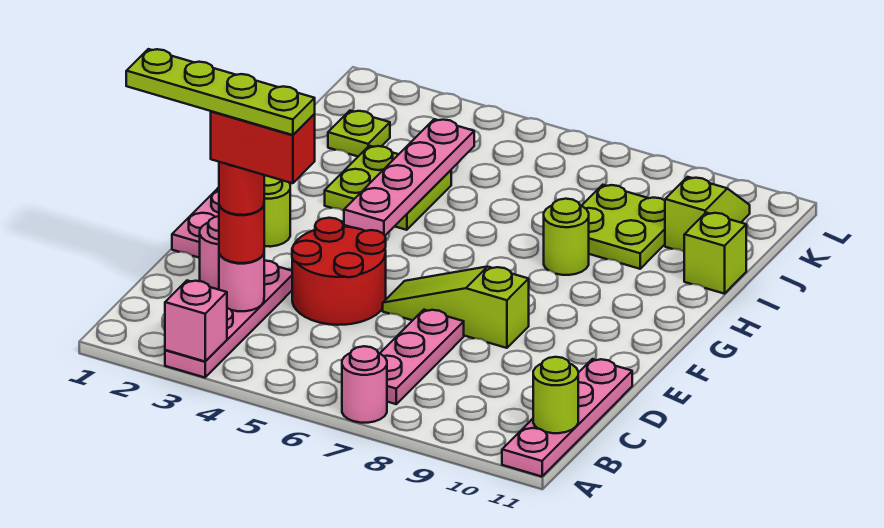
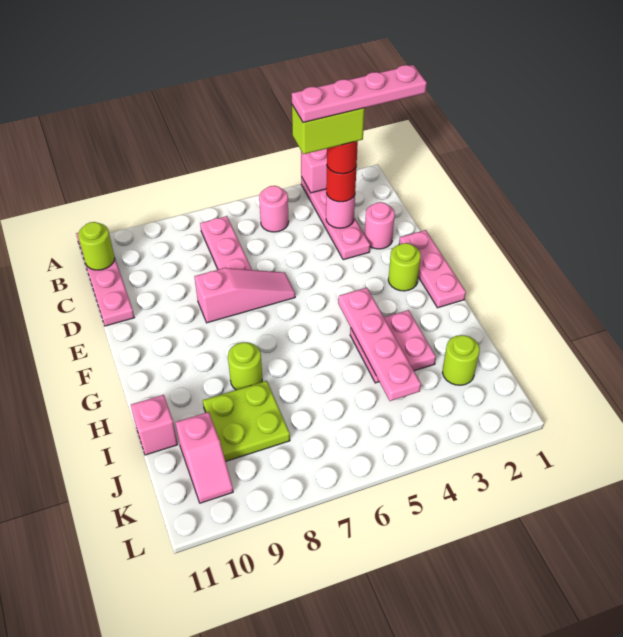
pink 1x1 round brick [342,346,387,423] -> pink 1x1 round brick moved to [259,186,289,232]
lime 1x4 plate [126,49,315,135] -> pink 1x4 plate [292,65,427,123]
red 1x2 brick [211,111,315,183] -> lime 1x2 brick [292,105,365,154]
red 2x2 round brick [292,218,386,325] -> none
lime 1x3 slope [383,267,529,348] -> pink 1x3 slope [194,268,295,323]
lime 2x2 plate [325,146,451,230] -> pink 2x2 plate [350,310,436,383]
lime 1x1 brick [684,213,746,294] -> pink 1x1 brick [131,395,178,455]
lime 1x1 plate [328,111,390,156] -> lime 1x1 round brick [442,335,480,385]
lime 1x2 slope [665,177,750,251] -> pink 1x2 slope [175,412,233,503]

